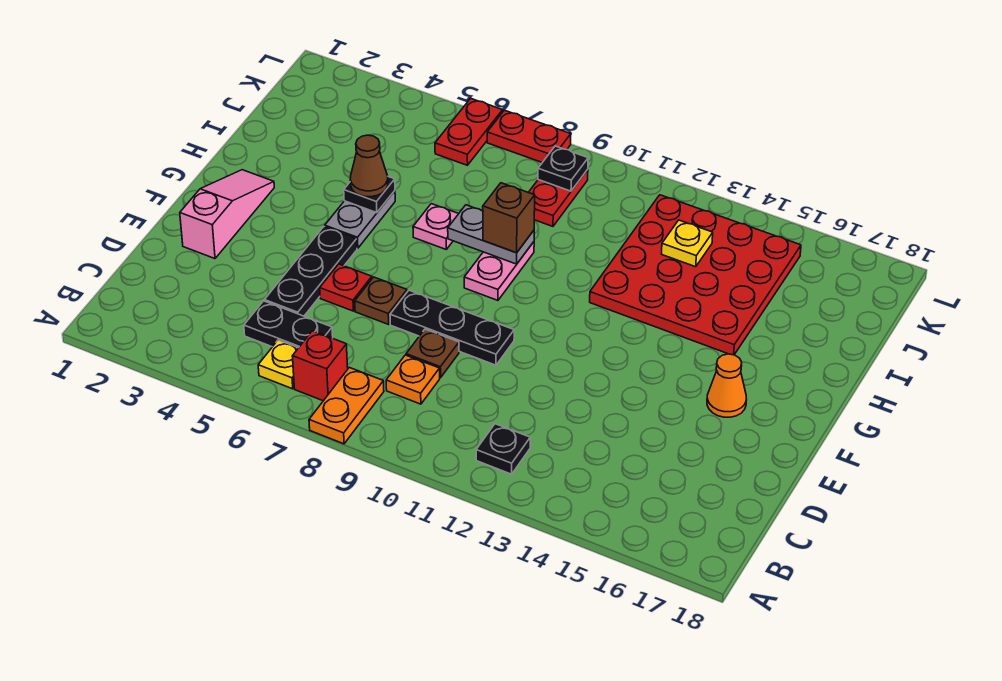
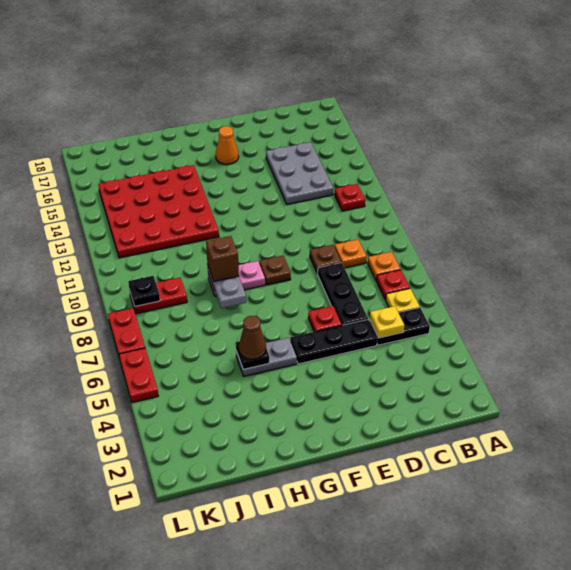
orange 1x2 plate [309,367,384,444] -> orange 1x1 plate [368,252,401,281]
red 1x1 brick [292,331,348,401] -> red 1x1 plate [377,270,410,300]
black 1x1 plate [476,424,530,474] -> red 1x1 plate [335,184,365,211]
black 1x2 plate [244,301,333,348] -> black 1x2 plate turned to [370,308,430,345]
none -> grey 2x3 plate [266,142,333,205]
pink 1x3 slope [180,170,274,259] -> none
brown 1x1 plate [355,277,407,324] -> brown 1x1 plate moved to [259,256,291,285]
black 1x3 plate [390,290,514,365] -> black 1x3 plate moved to [318,263,368,325]
pink 1x1 plate [413,204,459,249] -> none
yellow 1x1 plate [662,220,713,267] -> yellow 1x1 plate moved to [370,306,404,338]
red 1x2 plate [435,98,503,165] -> red 1x2 plate turned to [119,348,158,403]

